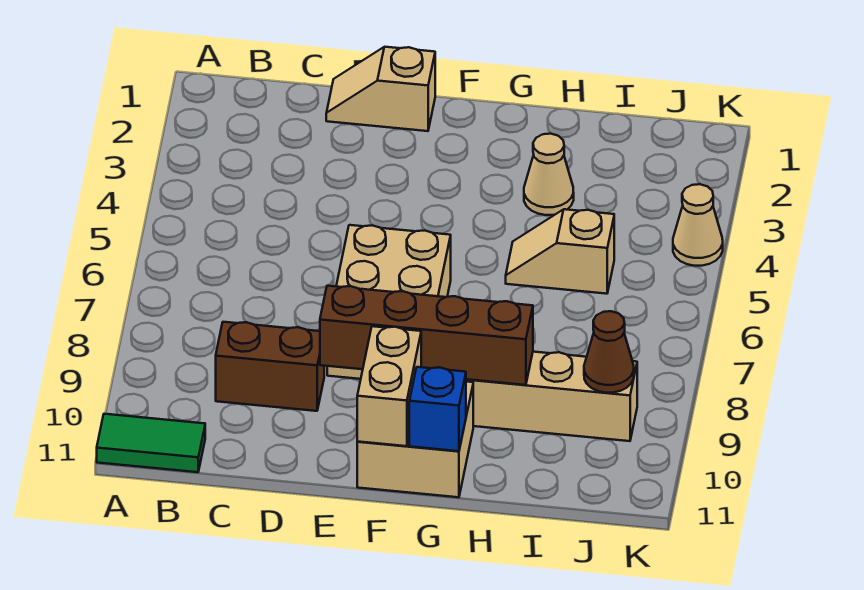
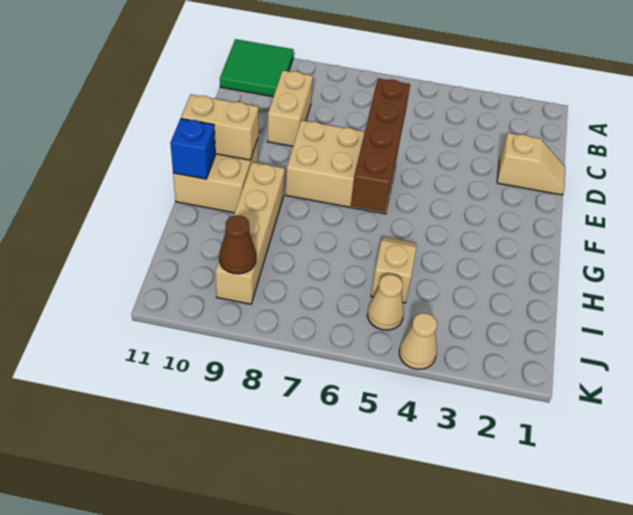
green 1x2 tile [97,414,205,472] -> green 2x2 tile [220,39,294,97]
brown 1x2 brick [216,322,324,411] -> tan 1x2 brick [267,70,313,146]
tan 1x2 slope [326,47,435,131] -> tan 1x2 slope turned to [497,133,565,195]
brown 1x4 brick [320,286,533,385] -> brown 1x4 brick moved to [351,78,410,212]
tan 1x1 cone [524,134,574,215] -> tan 1x1 cone moved to [367,275,404,330]

